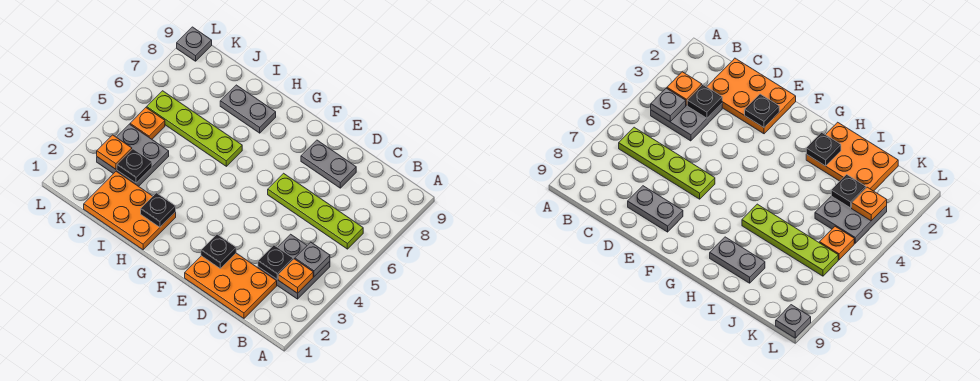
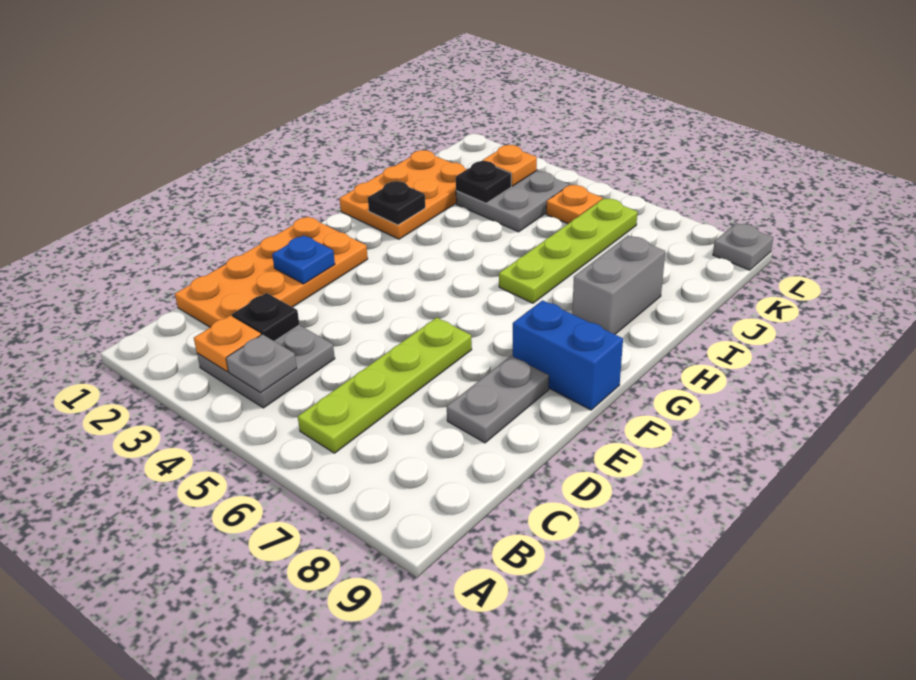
orange 2x3 plate [185,253,277,318] -> orange 2x4 plate [175,217,368,327]
black 1x1 plate [201,234,236,268] -> blue 1x1 plate [272,235,335,284]
none -> blue 1x2 brick [513,300,623,410]
grey 1x2 plate [220,85,276,133] -> grey 1x2 brick [572,236,665,334]

